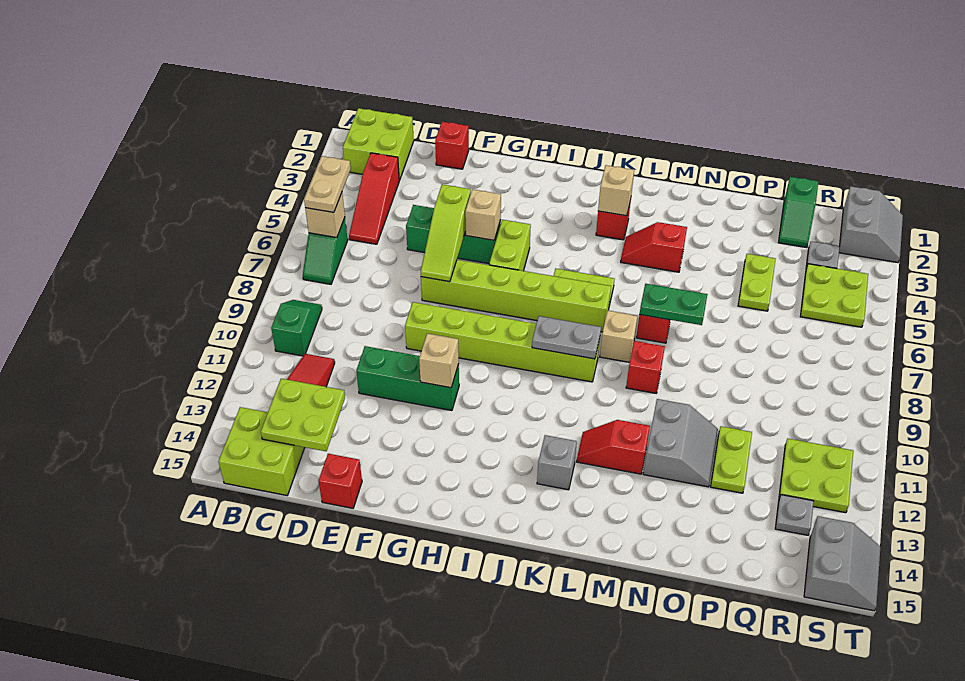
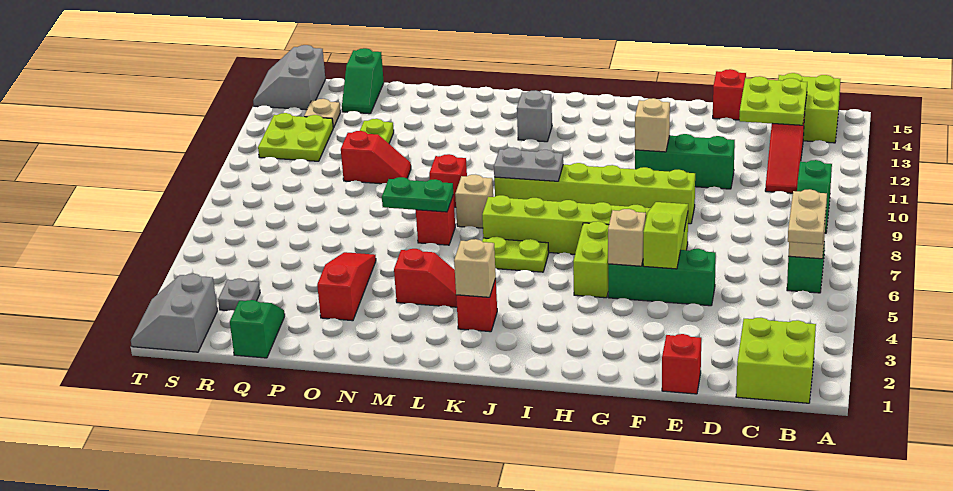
red 1x3 slope [349,153,399,244] -> red 1x3 slope moved to [317,252,376,321]
red 1x2 slope [577,420,650,474] -> red 1x2 slope moved to [341,131,411,184]
grey 2x2 slope [643,399,718,487] -> none
lime 1x2 plate [738,254,776,311] -> none
none -> green 1x2 slope [342,48,384,114]
lime 2x2 plate [800,264,868,327] -> none
grey 1x1 plate [775,495,814,535] -> tan 1x1 plate [304,99,341,128]

